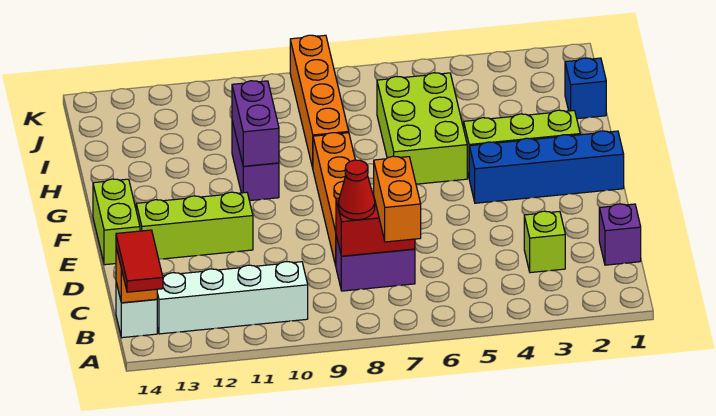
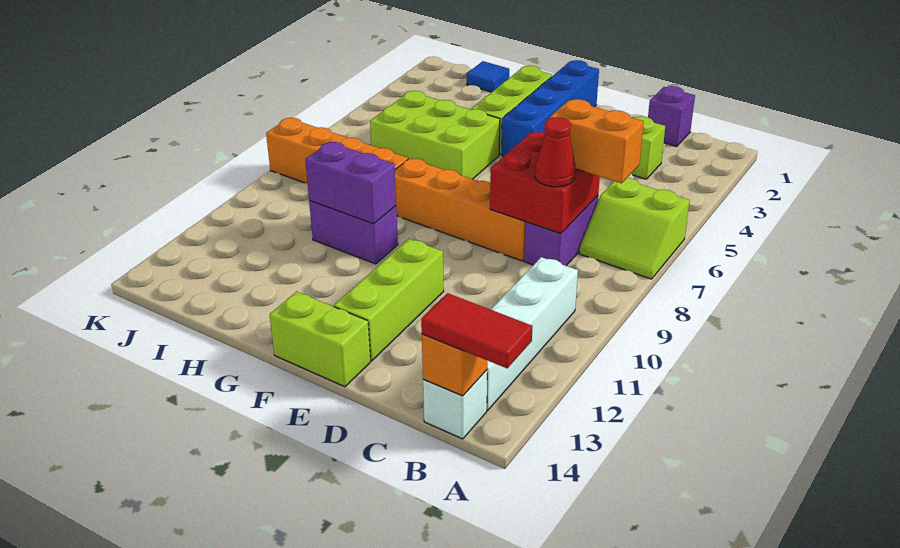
none -> lime 2x2 slope [579,178,690,279]
red 1x2 brick [336,195,415,256] -> red 2x2 brick [490,132,600,234]
blue 1x1 brick [565,58,606,119] -> blue 1x1 tile [467,61,509,92]

